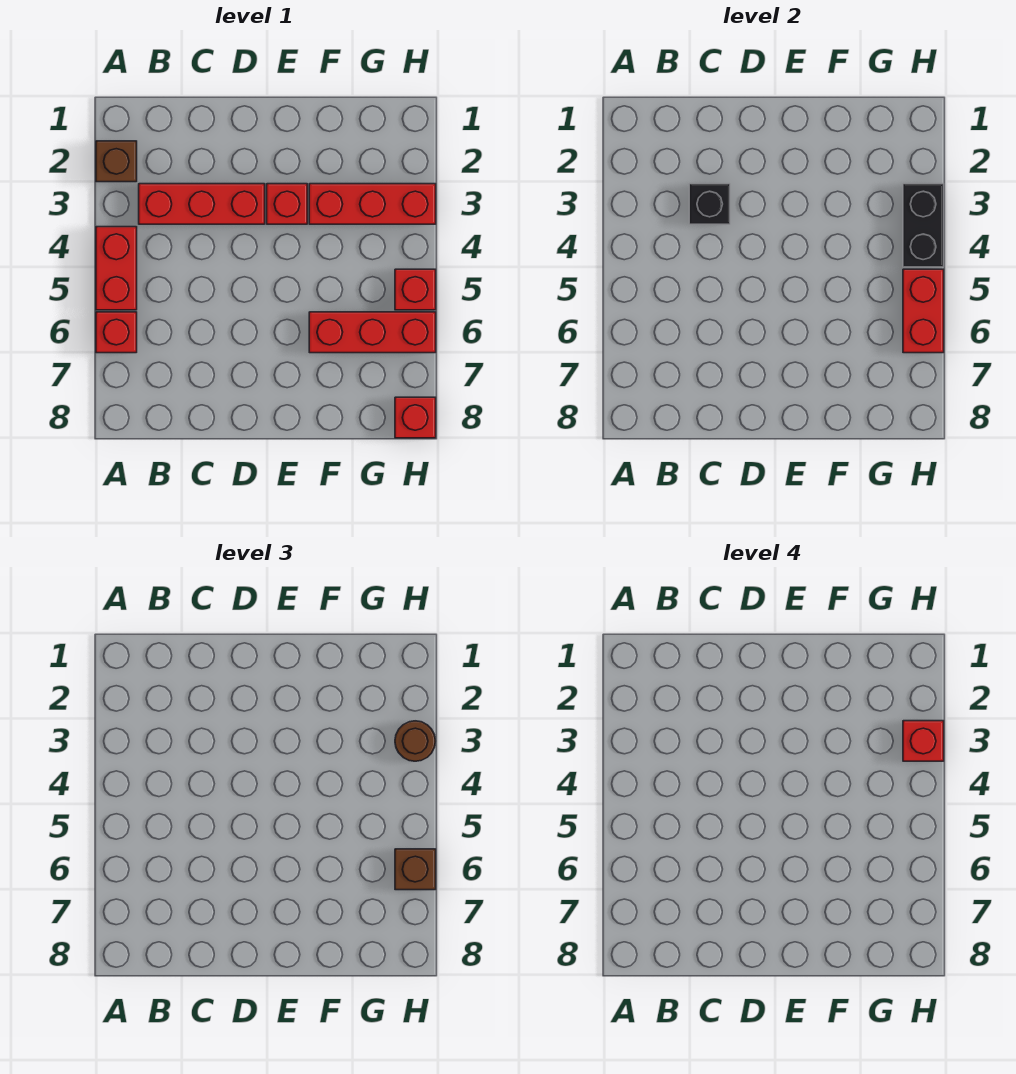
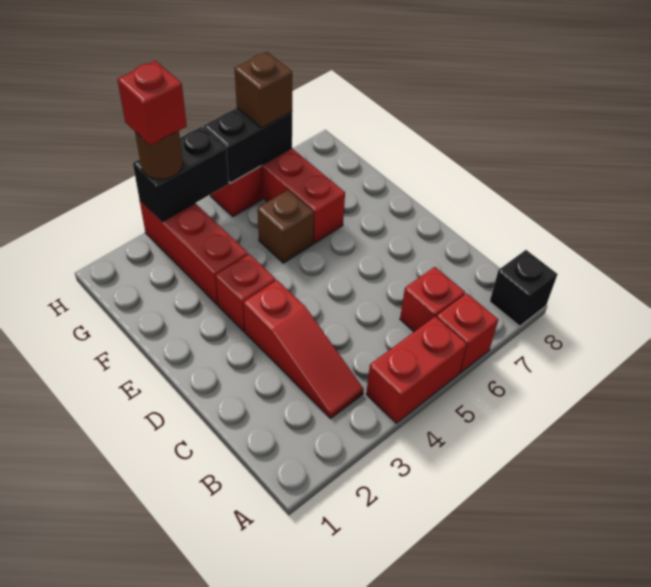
brown 1x1 brick [96,141,137,182] -> brown 1x1 brick moved to [258,190,314,263]
red 1x3 brick [139,184,265,224] -> red 1x3 slope [243,280,364,418]
black 1x1 brick [689,184,730,224] -> black 1x1 brick moved to [490,250,557,326]
red 1x2 brick [903,269,944,353] -> black 1x2 brick [204,108,292,183]
red 1x1 brick [395,397,436,438] -> red 1x1 brick moved to [400,267,465,332]

